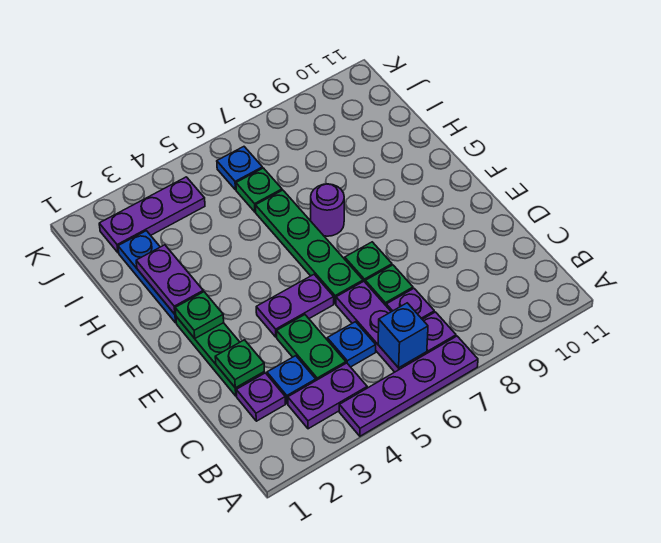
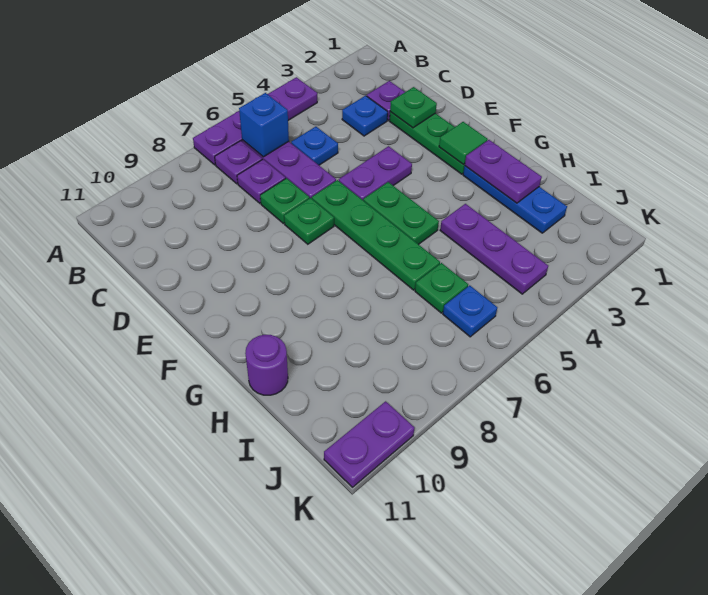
purple 1x2 plate [288,363,367,429] -> purple 1x2 plate moved to [324,401,415,487]
green 1x2 plate [277,315,346,380] -> green 1x2 plate moved to [363,182,439,245]
green 1x1 plate [175,292,224,338] -> green 1x1 tile [439,122,488,164]
purple 1x1 round brick [311,184,344,236] -> purple 1x1 round brick moved to [245,335,288,395]
purple 1x3 plate [99,177,205,253] -> purple 1x3 plate turned to [440,204,548,294]

